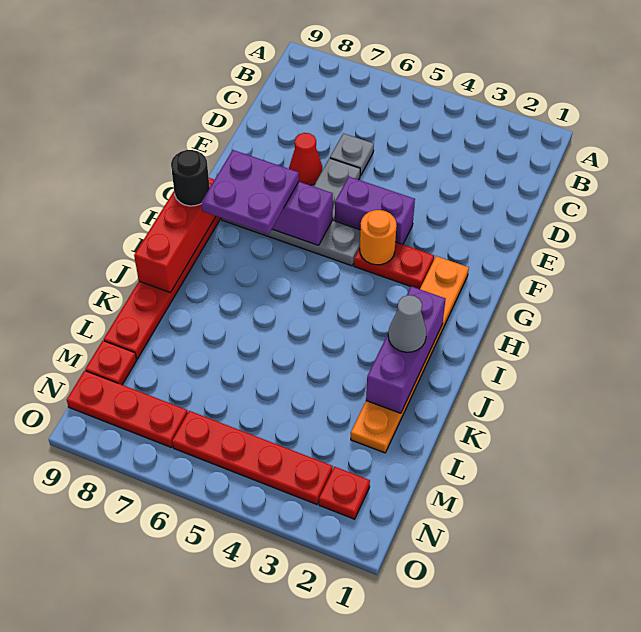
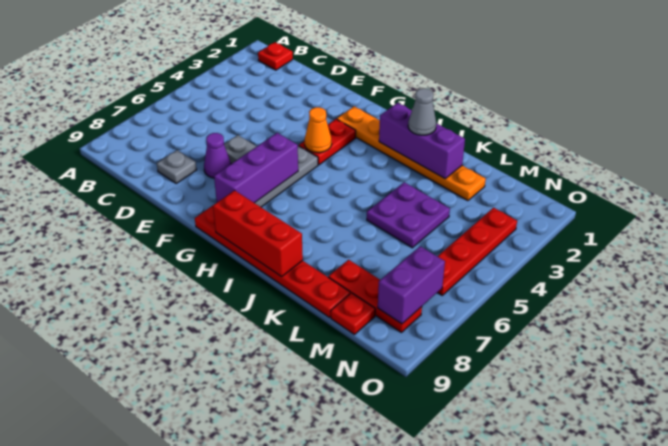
grey 1x1 plate [330,133,374,176] -> grey 1x1 plate moved to [157,150,197,183]
red 1x1 cone [289,133,322,185] -> purple 1x1 cone [204,133,231,178]
purple 1x2 brick [335,177,415,244] -> purple 1x2 brick moved to [378,246,445,324]
orange 1x1 round brick [360,210,397,265] -> orange 1x1 cone [305,107,332,153]
purple 2x2 plate [201,150,299,234] -> purple 2x2 plate moved to [367,182,450,248]
black 1x1 round brick [171,150,210,206] -> none
red 1x1 plate [319,467,370,519] -> red 1x1 plate moved to [258,42,293,70]
red 1x3 plate [67,371,188,448] -> red 1x3 plate turned to [328,260,422,333]

